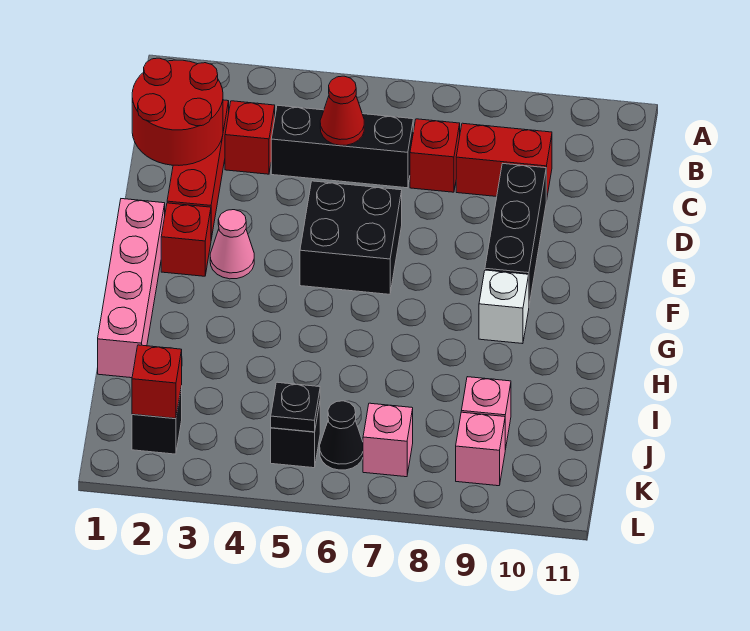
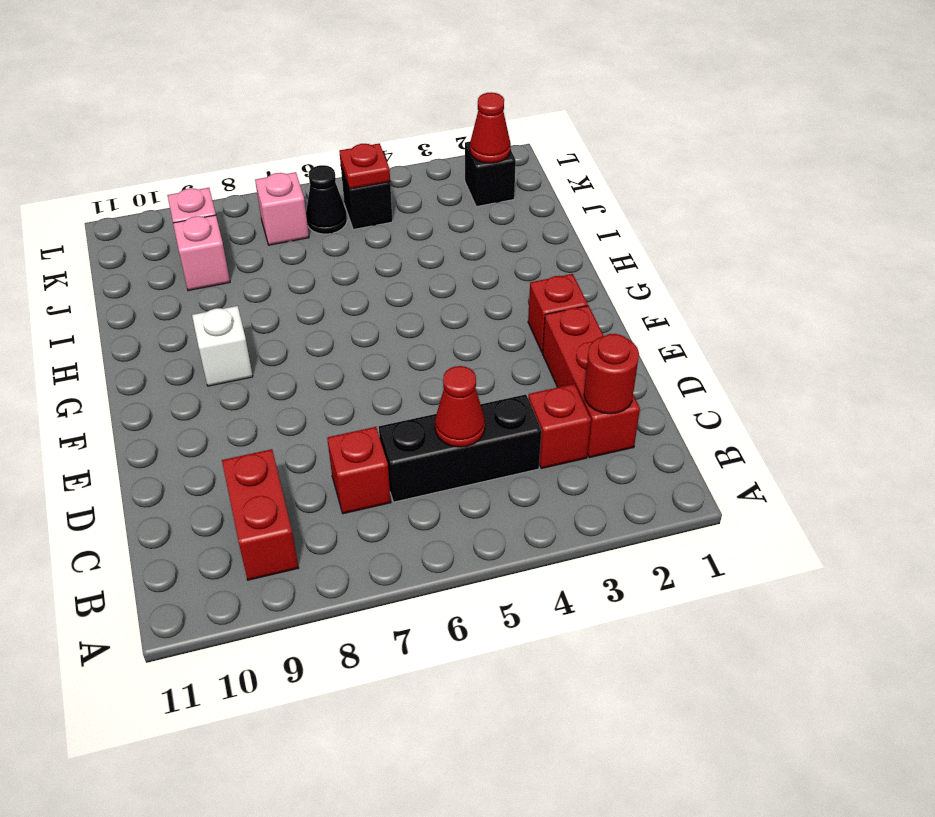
red 2x2 round brick [132,58,223,165] -> red 1x1 round brick [584,334,639,414]
red 1x2 brick [456,123,552,201] -> red 1x2 brick turned to [222,449,298,580]
black 1x3 brick [485,164,546,305] -> none
black 2x2 brick [300,181,402,294] -> none
pink 1x4 brick [98,199,165,378] -> none
pink 1x1 cone [210,210,254,279] -> none
red 1x1 brick [132,345,182,418] -> red 1x1 cone [470,92,511,163]
black 1x1 plate [271,382,320,432] -> red 1x1 plate [339,143,390,189]

